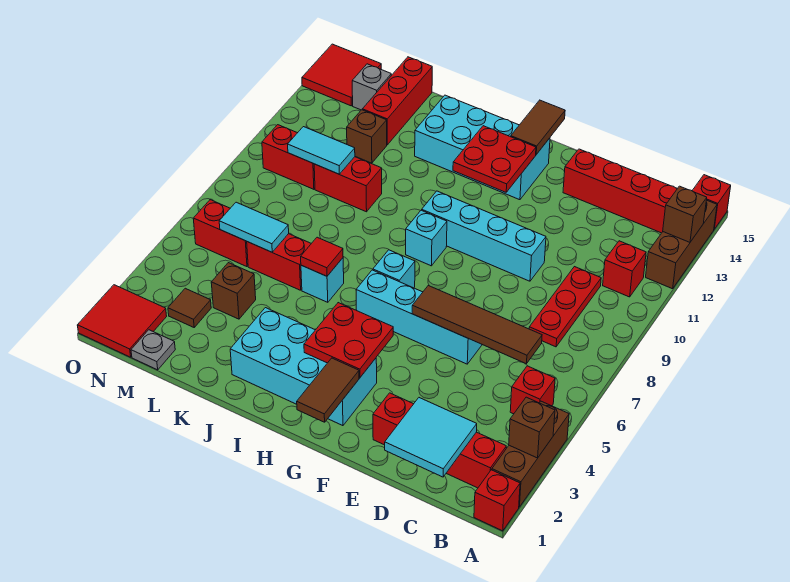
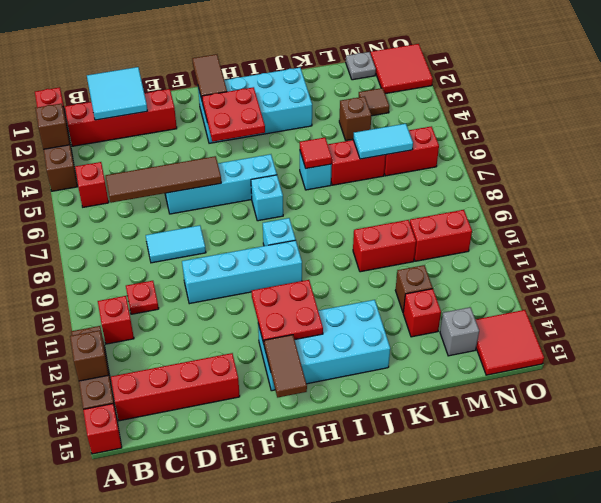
red 1x3 plate [529,267,601,347] -> red 1x1 plate [126,281,159,314]
cyan 1x2 tile [288,127,355,174] -> cyan 1x2 tile moved to [146,225,206,263]
red 1x3 brick [362,57,432,145] -> red 1x1 brick [403,288,441,337]

